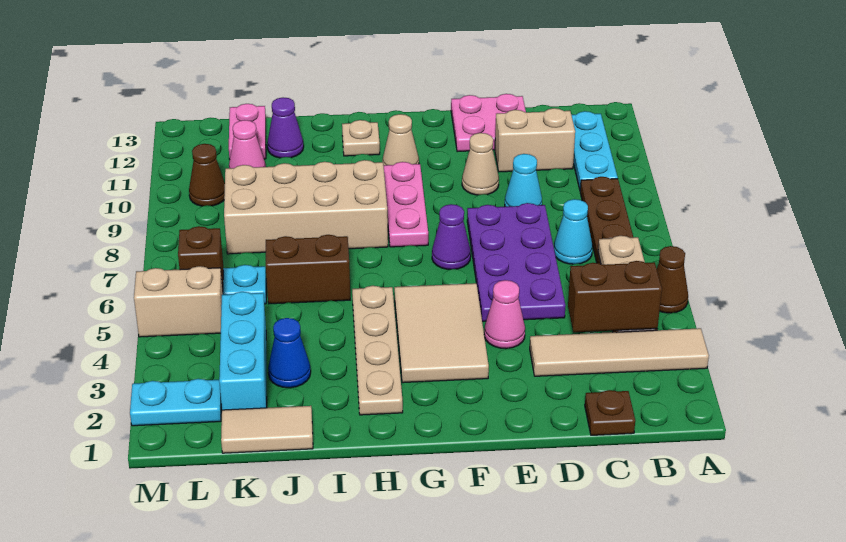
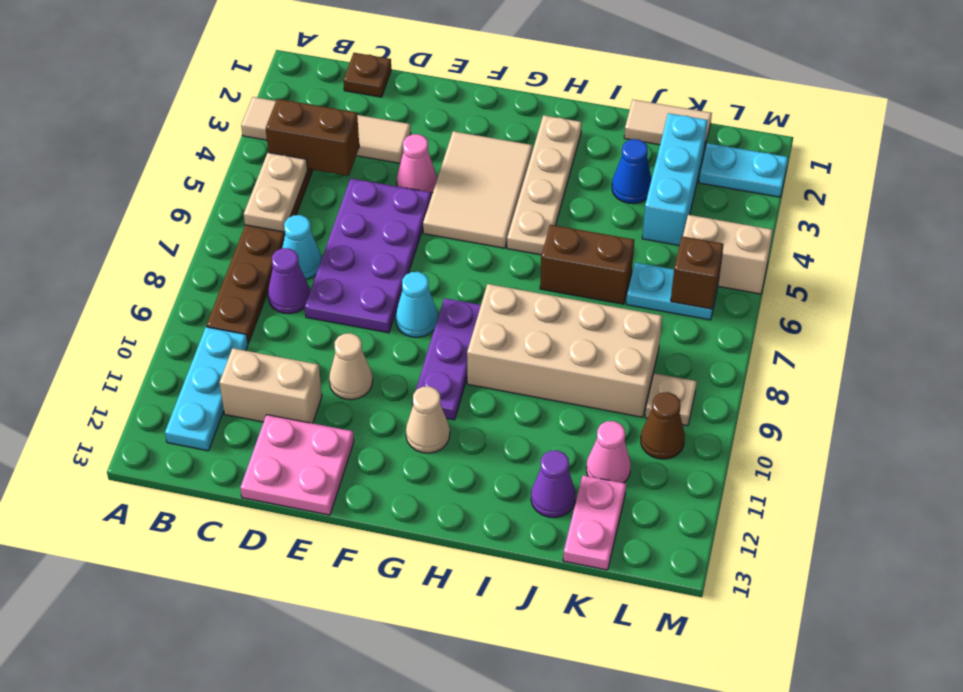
brown 1x1 cone [657,246,688,313] -> none
cyan 1x1 cone [505,154,542,207] -> cyan 1x1 cone moved to [396,272,438,337]
purple 1x1 cone [432,204,471,269] -> purple 1x1 cone moved to [268,248,310,314]
pink 1x3 plate [383,162,428,247] -> purple 1x3 plate [412,298,481,420]
tan 1x1 plate [342,120,380,156] -> tan 1x1 plate moved to [645,373,697,426]

